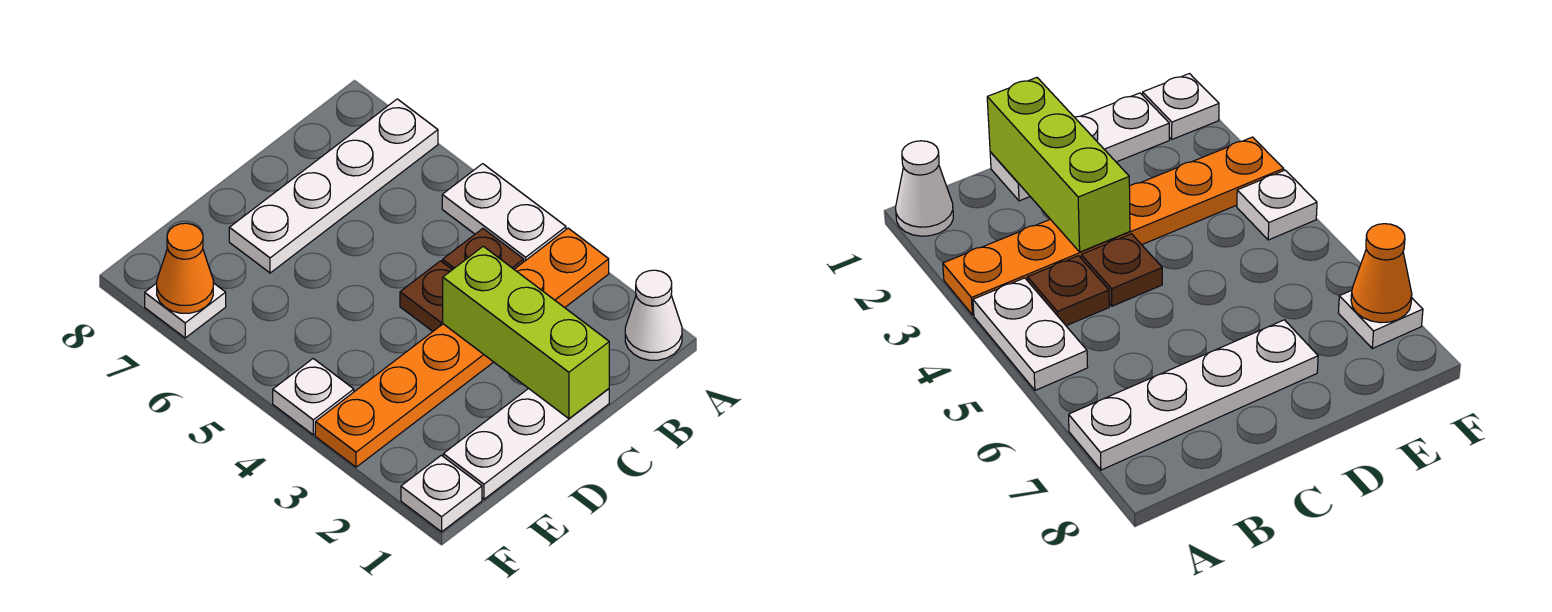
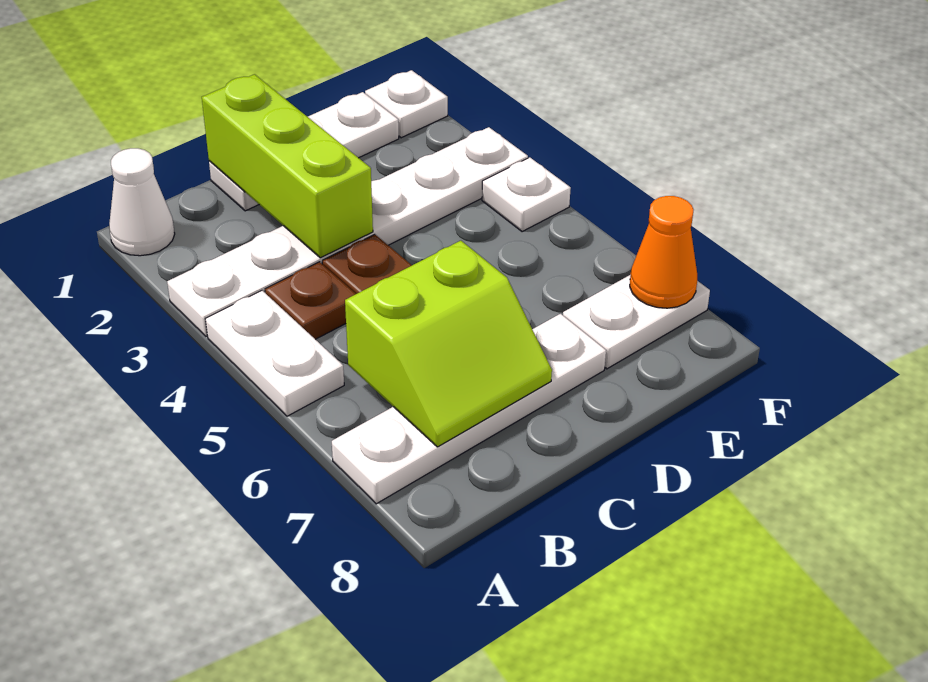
orange 1x6 plate [315,228,609,467] -> white 1x6 plate [167,127,528,337]
none -> lime 2x2 slope [345,241,552,447]
white 1x1 plate [145,283,226,338] -> white 1x2 plate [563,275,710,369]

